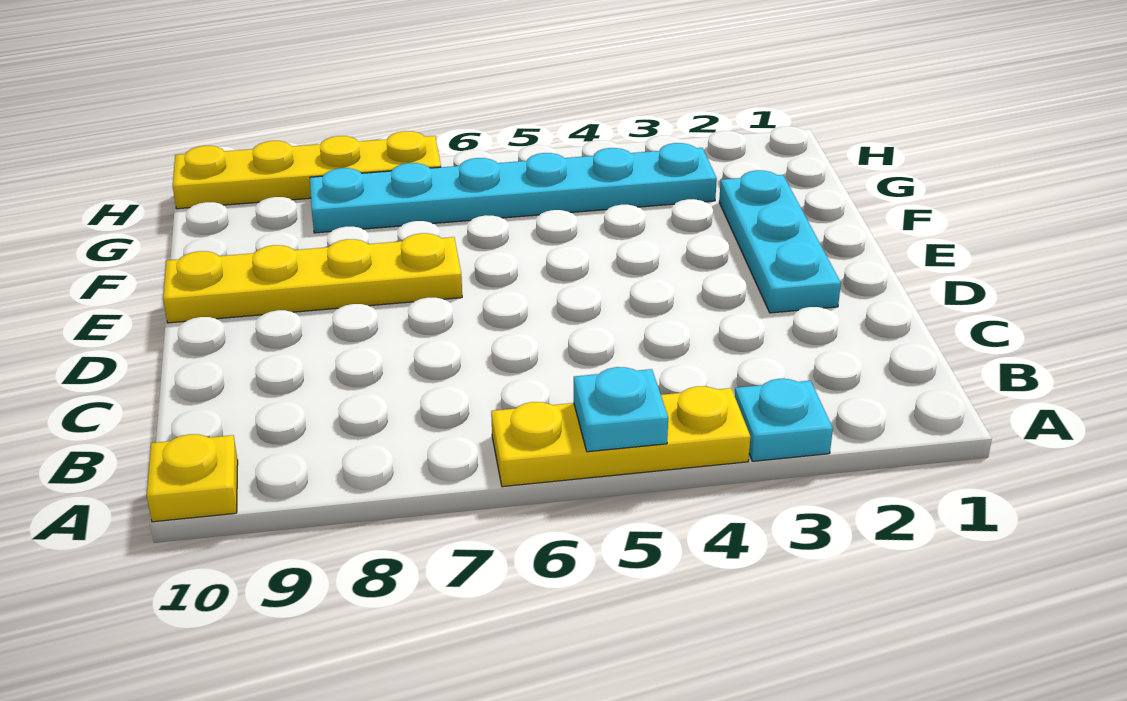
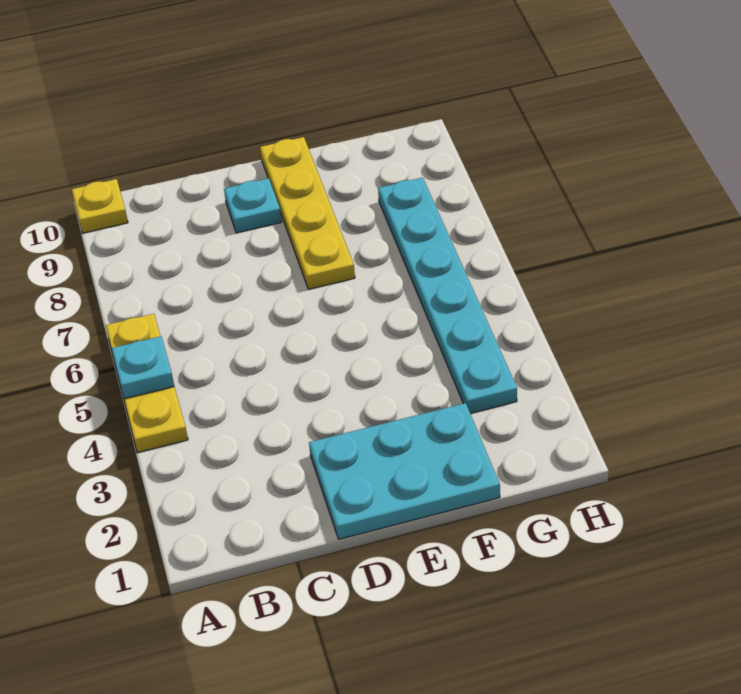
cyan 1x1 plate [735,379,833,461] -> cyan 1x1 plate moved to [224,178,282,233]
cyan 1x3 plate [719,170,841,313] -> cyan 2x3 plate [309,403,500,539]
yellow 1x4 plate [173,131,441,209] -> none

